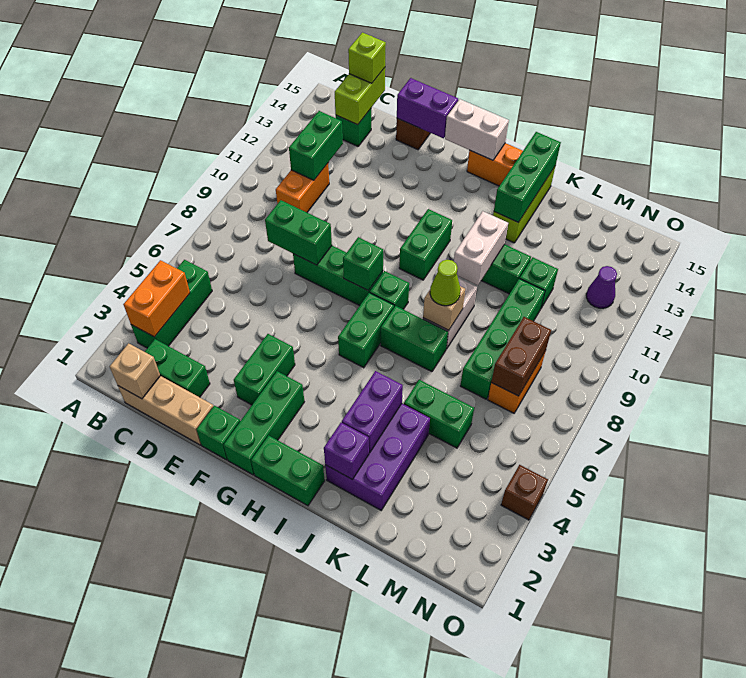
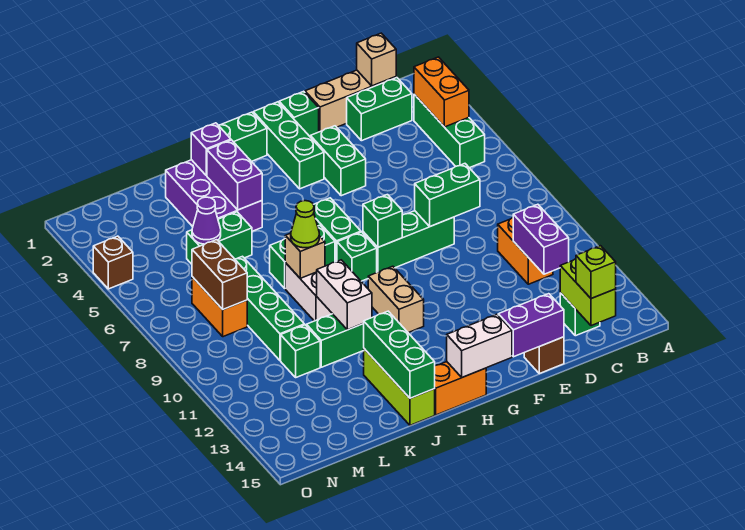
green 1x2 brick [289,111,343,180] -> purple 1x2 brick [513,204,569,274]
green 1x2 brick [399,209,452,280] -> tan 1x2 brick [368,266,424,333]
purple 1x1 cone [586,266,617,308] -> purple 1x1 cone moved to [192,197,221,244]

